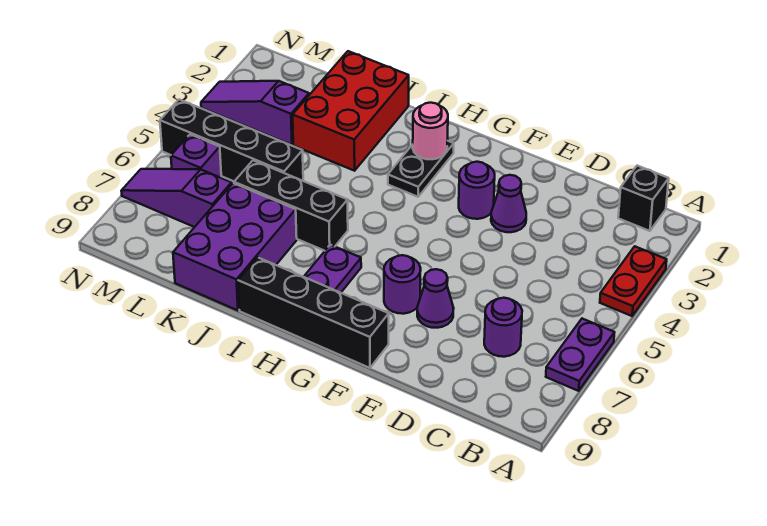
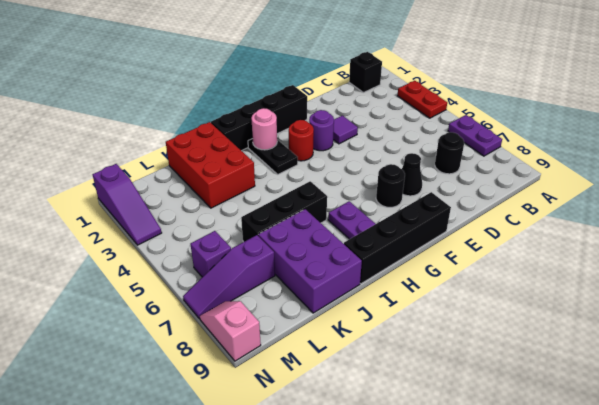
purple 1x1 round brick [484,298,522,357] -> black 1x1 round brick [435,132,464,174]
purple 1x1 cone [491,175,526,232] -> purple 1x1 tile [333,116,358,144]
purple 1x1 cone [417,269,454,328] -> black 1x1 cone [402,153,422,196]
purple 1x1 round brick [384,255,421,314] -> black 1x1 round brick [376,164,405,207]
none -> red 1x1 round brick [289,120,314,161]
black 1x4 brick [160,100,303,181] -> black 1x4 brick moved to [211,85,307,151]
purple 1x3 slope [201,81,309,145] -> purple 1x3 slope turned to [92,164,162,245]
none -> pink 1x2 slope [200,301,261,361]

